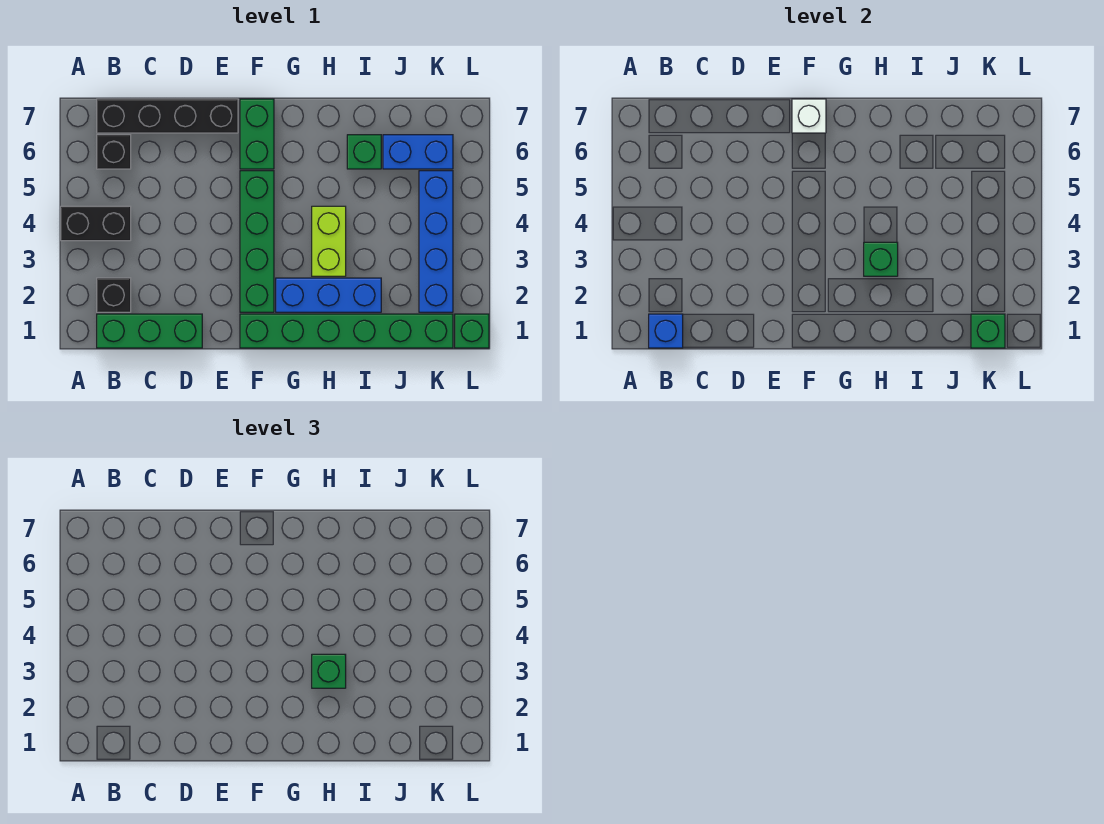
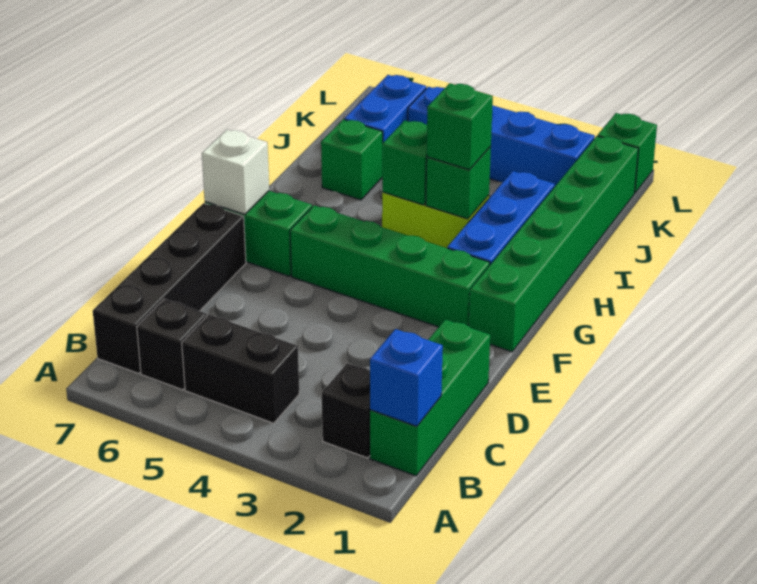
black 1x2 brick [61,206,131,241] -> black 1x2 brick turned to [182,315,299,423]
green 1x1 brick [971,314,1005,348] -> green 1x1 brick moved to [382,120,427,205]

